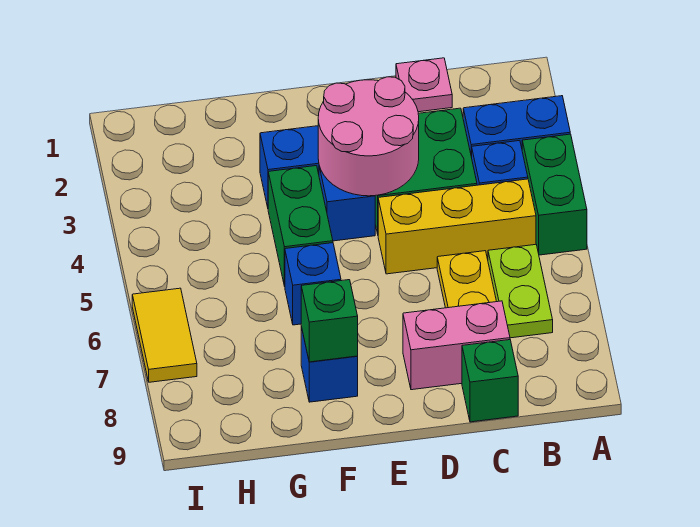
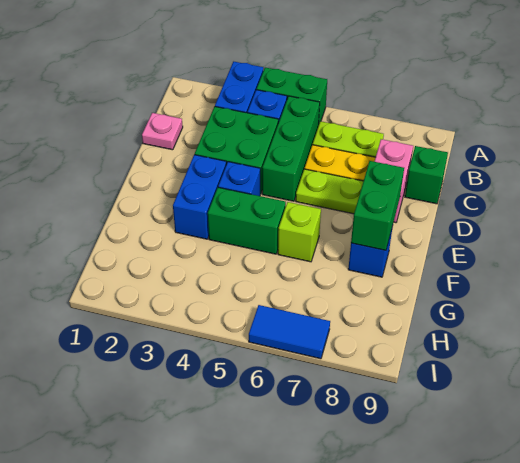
yellow 1x3 brick [378,179,536,274] -> green 1x3 brick [262,96,320,201]
pink 2x2 round brick [318,77,419,196] -> none
none -> lime 1x2 plate [296,169,363,214]
blue 1x1 brick [285,243,341,325] -> lime 1x1 brick [278,202,321,262]
green 1x1 brick [301,280,358,362] -> green 1x2 brick [351,161,404,250]
yellow 1x2 tile [132,288,197,382] -> blue 1x2 tile [249,305,330,359]

